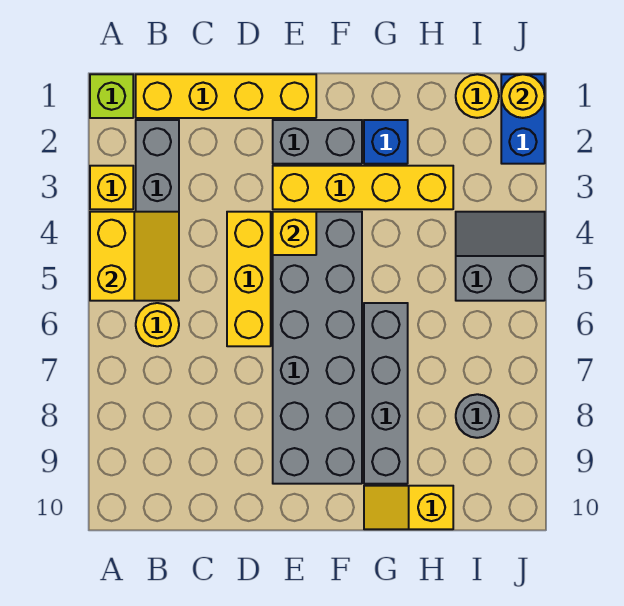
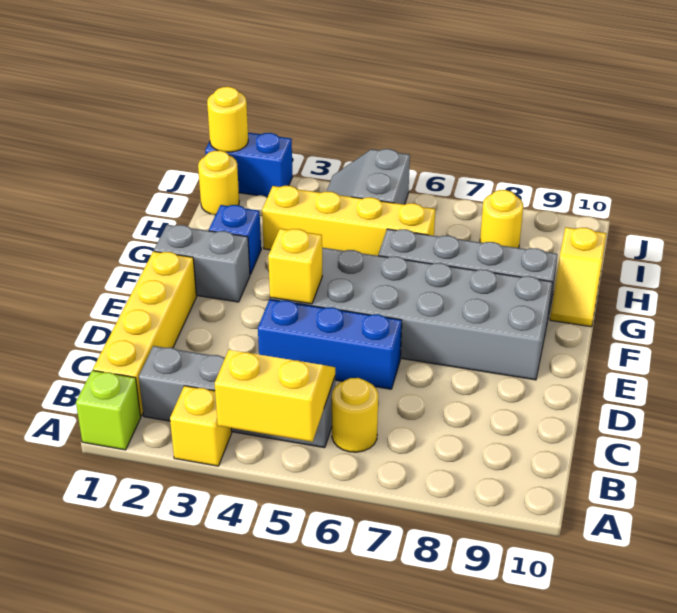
yellow 1x3 brick [227,212,271,346] -> blue 1x3 brick [258,299,402,389]
grey 1x2 brick [273,120,362,164] -> grey 1x2 brick turned to [154,225,250,302]
yellow 1x4 brick [273,166,453,209] -> yellow 1x4 brick turned to [262,186,435,256]
grey 1x1 round brick [456,394,499,438] -> yellow 1x1 round brick [480,190,523,248]

